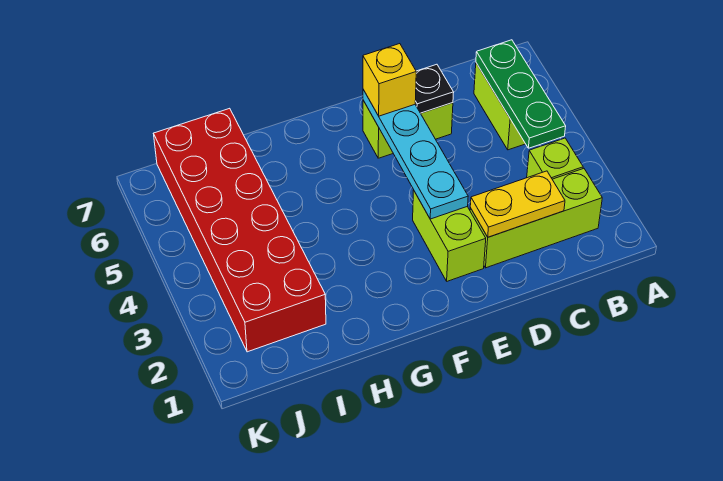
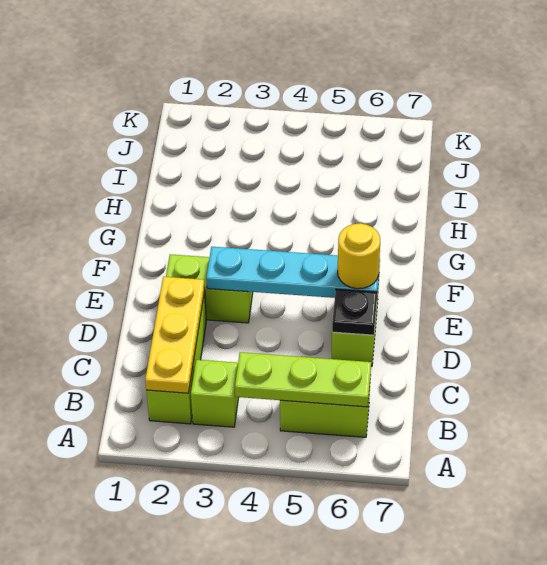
green 1x3 plate [476,40,566,148] -> lime 1x3 plate [235,352,371,407]
yellow 1x2 plate [470,171,565,237] -> yellow 1x3 plate [145,277,205,393]
yellow 1x1 brick [363,44,416,116] -> yellow 1x1 round brick [338,223,380,289]
red 2x6 brick [153,108,326,352] -> none

